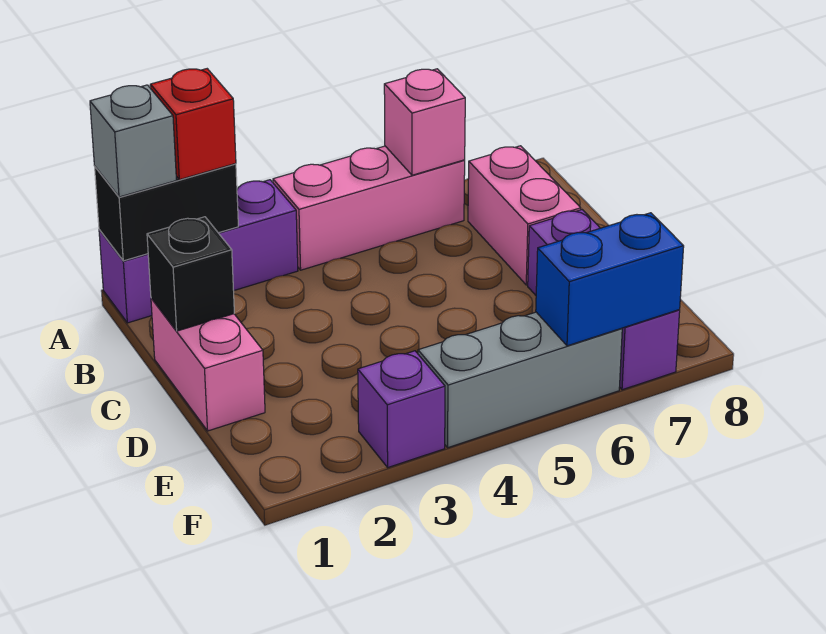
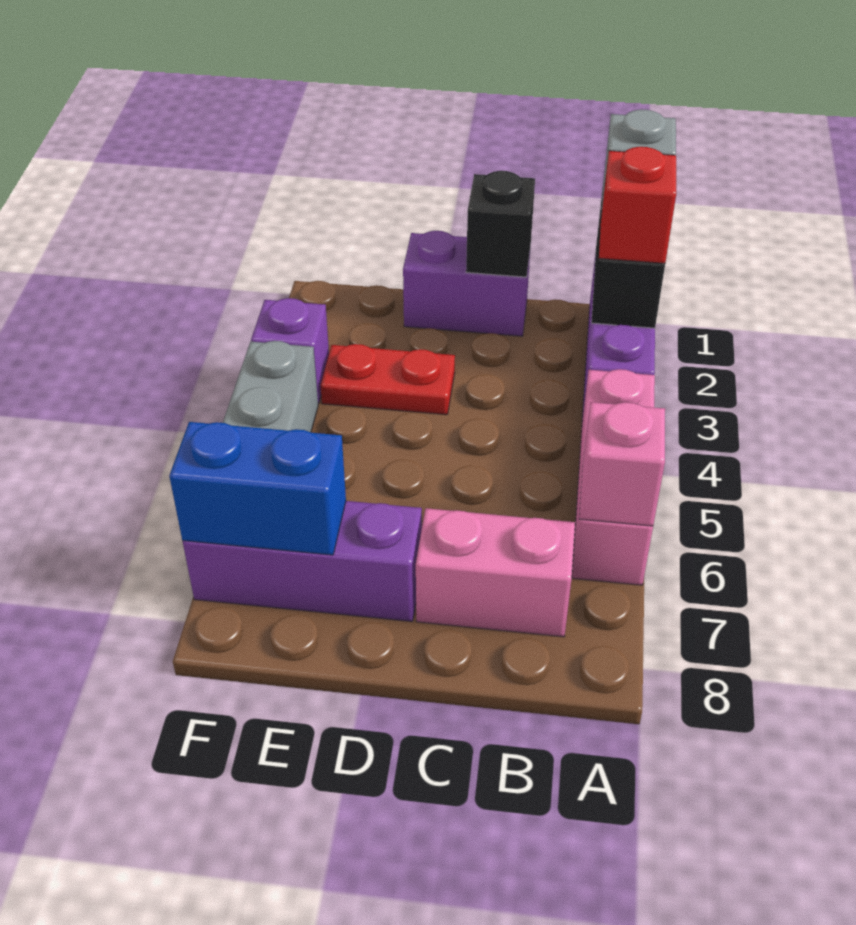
pink 1x2 brick [151,298,265,431] -> purple 1x2 brick [403,231,531,336]
none -> red 1x2 plate [320,344,455,415]
blue 1x2 brick [536,213,684,346] -> blue 1x2 brick turned to [169,422,346,555]

